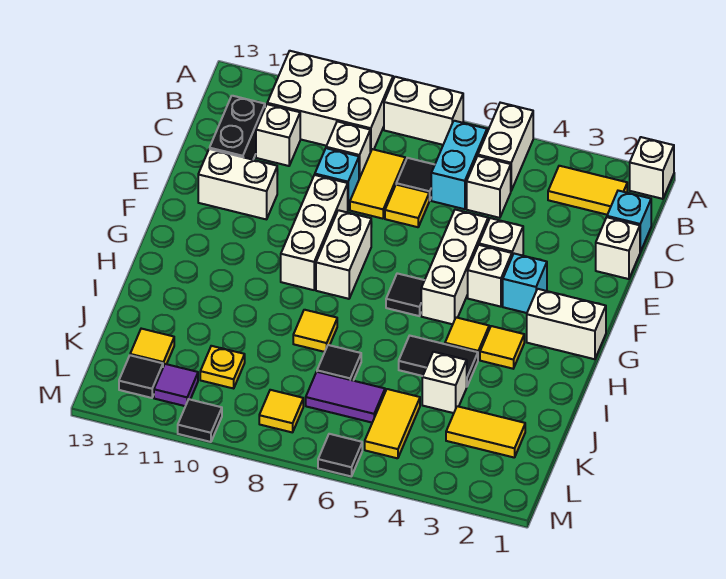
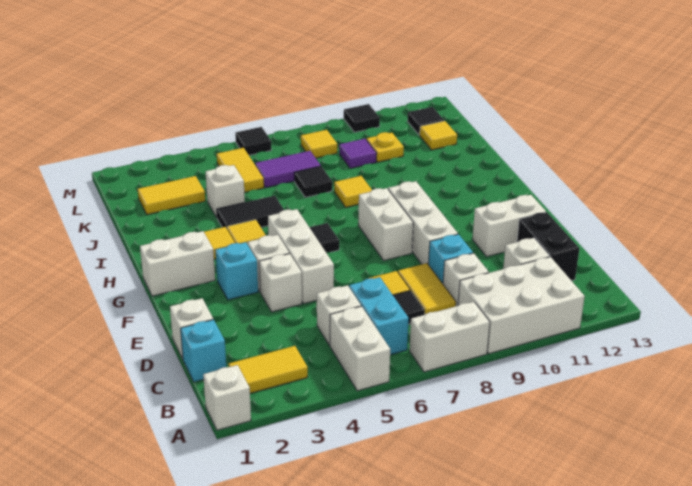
purple 1x1 tile [154,364,198,406] -> purple 1x1 tile moved to [339,139,377,168]

